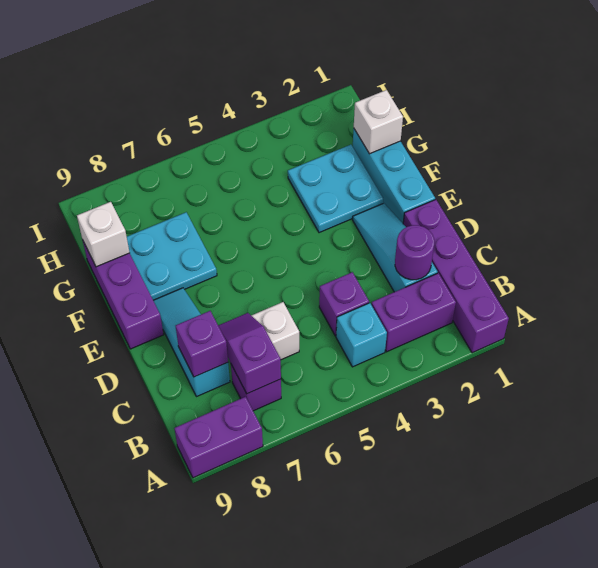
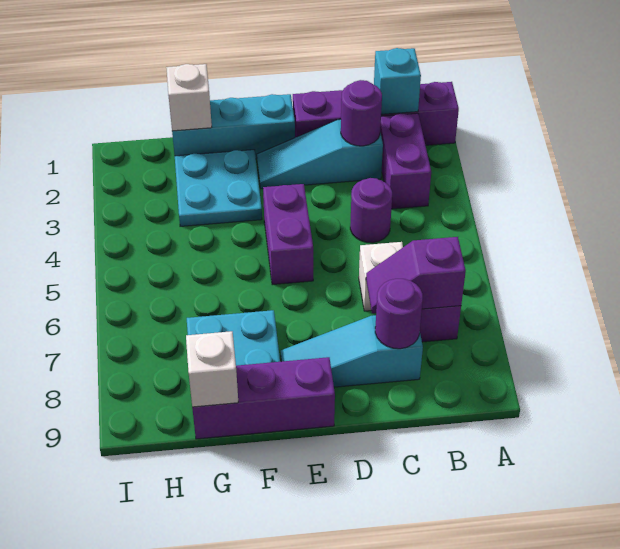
purple 1x2 brick [174,397,263,478] -> purple 1x2 brick moved to [263,184,313,285]
cyan 1x1 brick [336,303,387,367] -> cyan 1x1 brick moved to [374,48,421,114]
purple 1x1 brick [319,272,369,336] -> purple 1x1 round brick [350,178,392,243]
purple 1x1 brick [176,311,228,377] -> purple 1x1 round brick [375,279,423,349]

